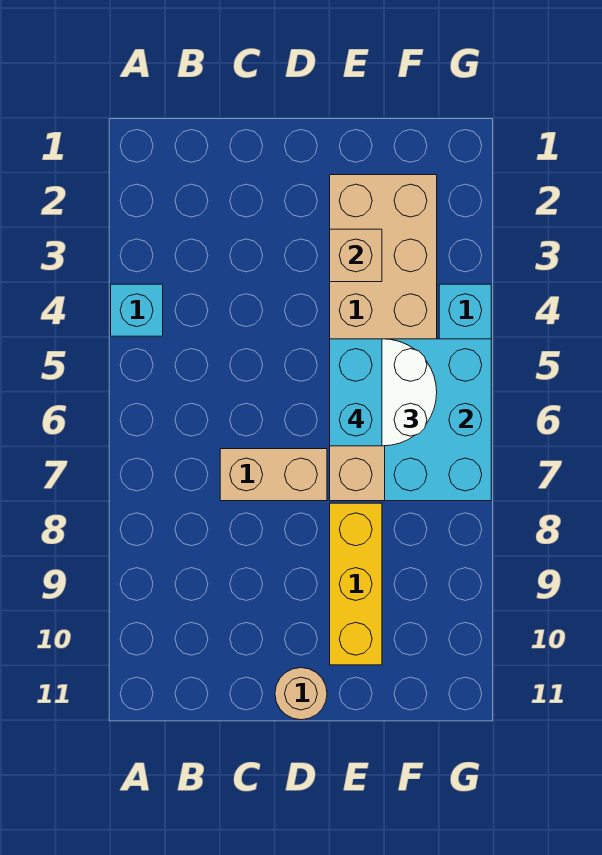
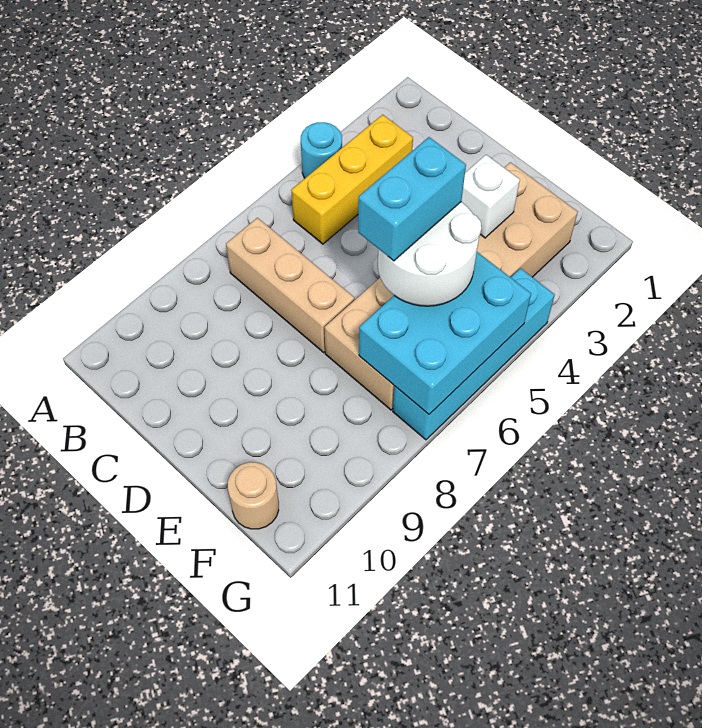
cyan 1x1 brick [111,284,163,336] -> cyan 1x1 round brick [301,122,342,178]
tan 1x2 brick [220,449,327,501] -> tan 1x3 brick [226,218,354,353]
tan 1x1 round brick [275,668,327,720] -> tan 1x1 round brick moved to [228,462,279,529]
tan 1x1 brick [330,229,382,282] -> white 1x1 brick [461,155,520,238]
yellow 1x3 brick [330,503,382,665] -> yellow 1x3 brick moved to [291,115,413,244]

